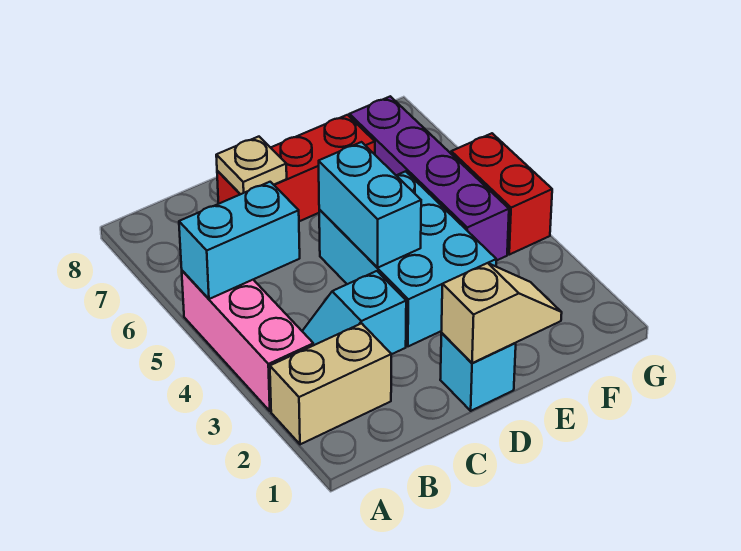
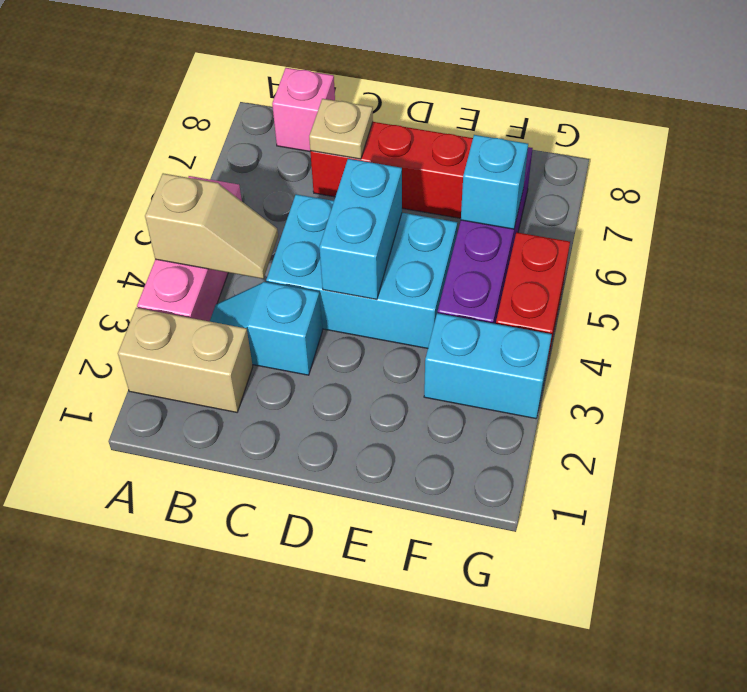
cyan 1x2 brick [179,182,300,299] -> cyan 1x2 brick moved to [424,313,552,419]
none -> pink 1x1 brick [272,68,335,151]
cyan 1x1 brick [440,333,516,411] -> cyan 1x1 brick moved to [461,135,528,229]
tan 1x2 slope [441,263,562,363] -> tan 1x2 slope moved to [145,173,278,279]
cyan 2x3 brick [319,171,496,346] -> cyan 2x3 brick turned to [266,194,457,348]

